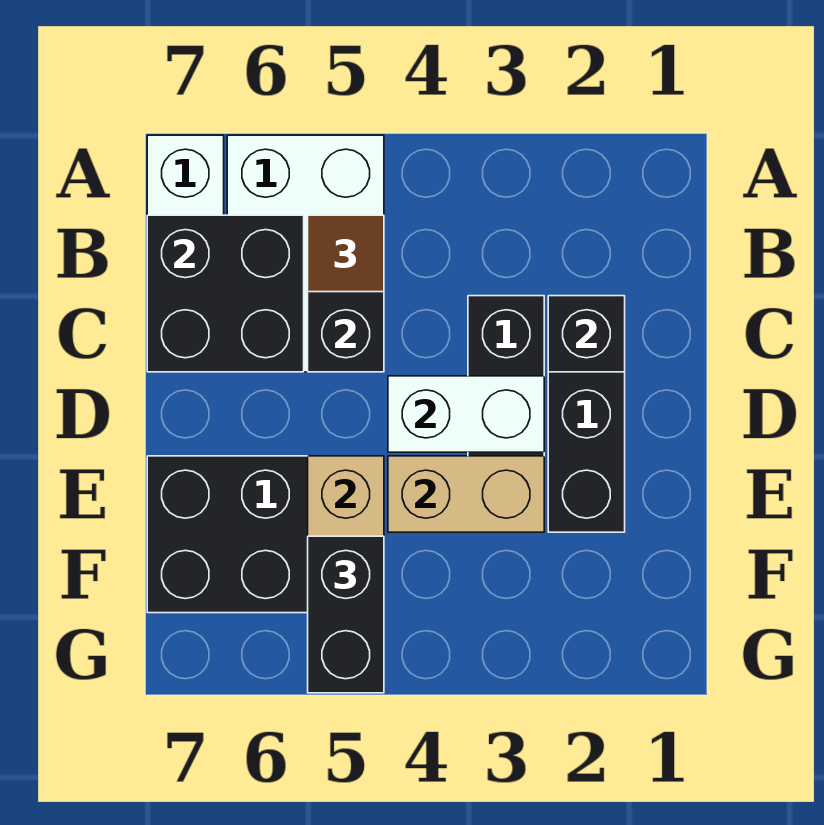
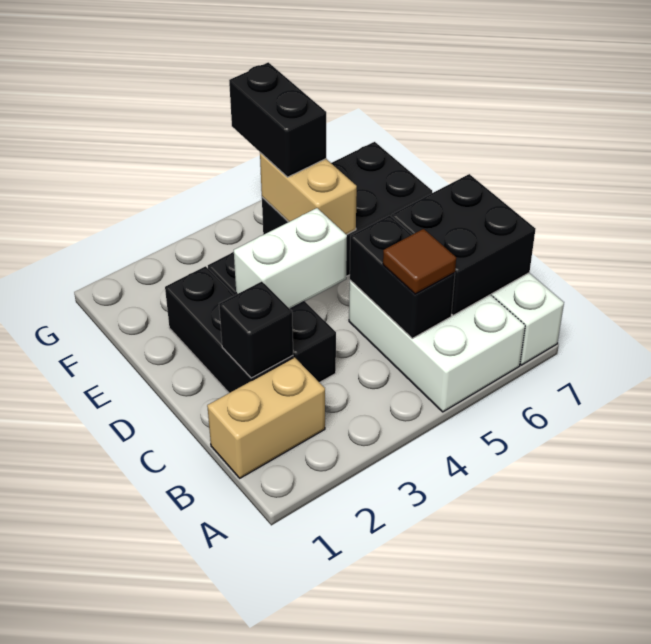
tan 1x2 brick [388,456,544,532] -> tan 1x2 brick moved to [207,357,325,478]

